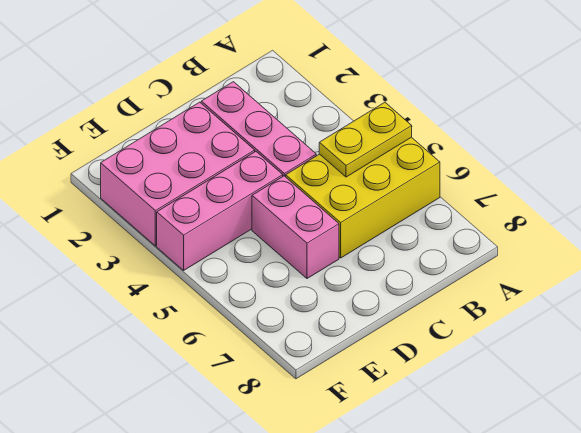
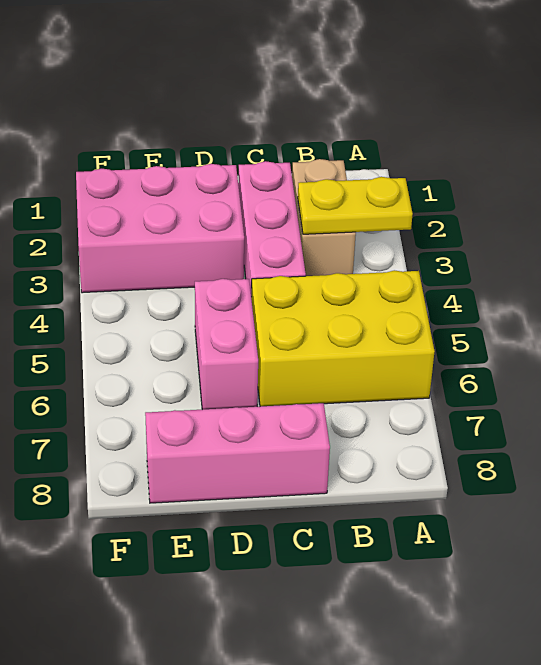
yellow 1x2 plate [319,102,412,177] -> yellow 1x2 plate moved to [298,177,413,234]
none -> tan 1x2 brick [292,159,356,276]
pink 1x3 brick [157,152,283,270] -> pink 1x3 brick moved to [145,403,330,503]

